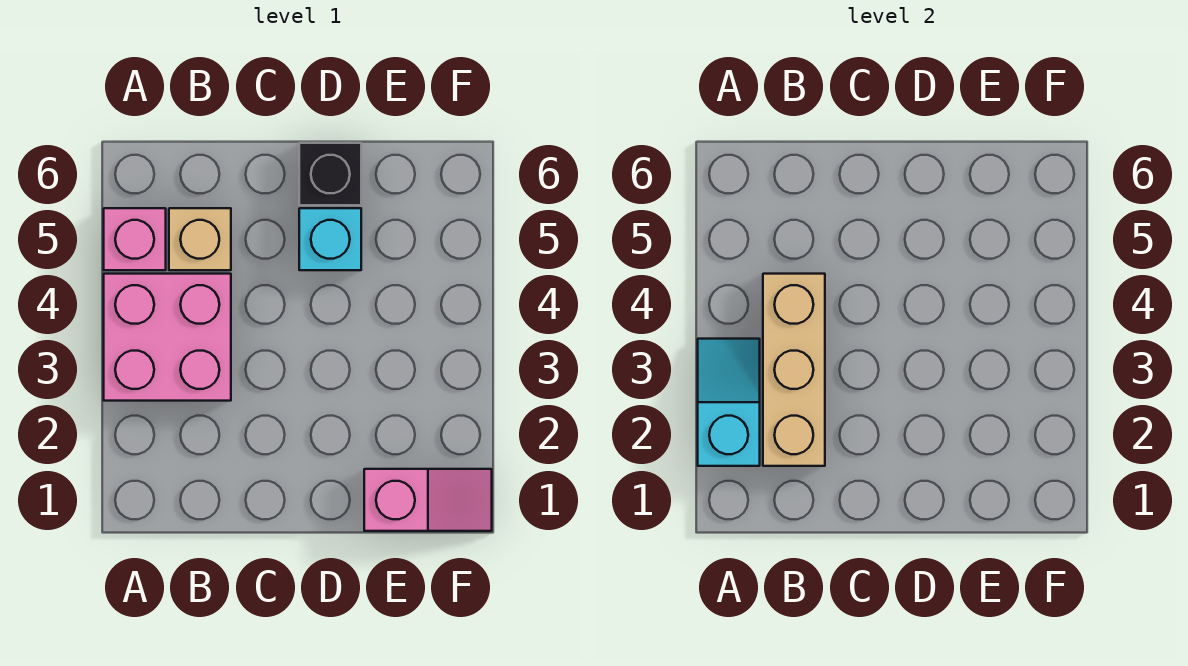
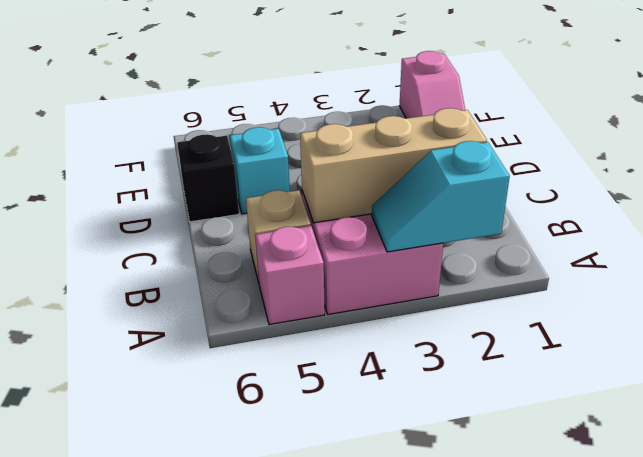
pink 1x2 slope [364,469,492,531] -> pink 1x2 slope turned to [399,51,465,118]

